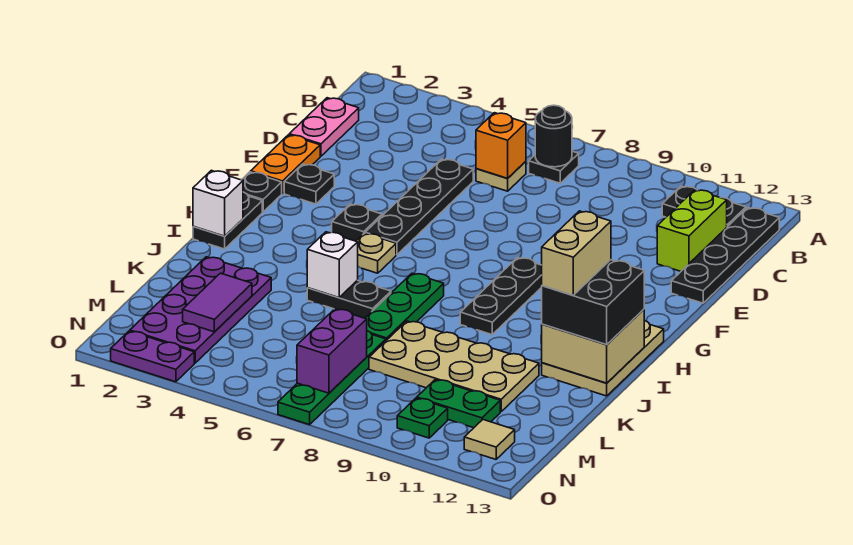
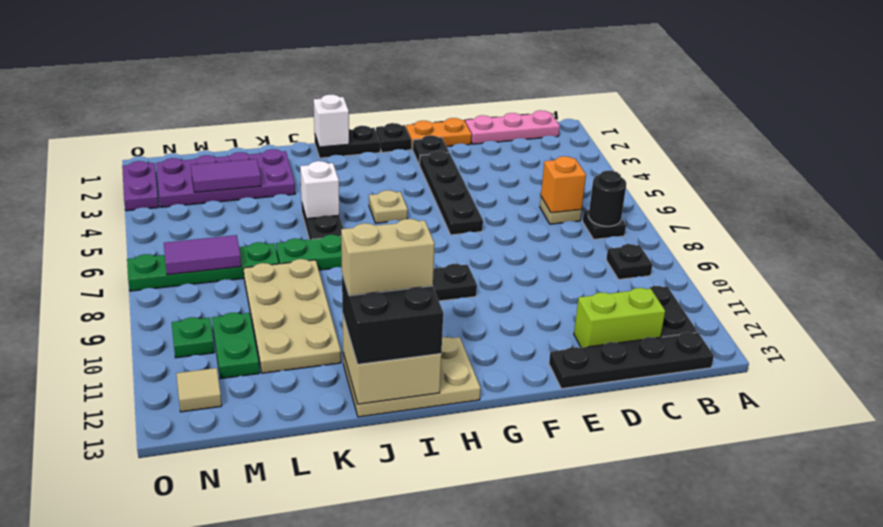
pink 1x2 plate [289,98,359,156] -> pink 1x3 plate [465,110,560,144]
black 1x4 plate [365,159,473,255] -> black 1x4 plate turned to [420,151,483,235]
black 1x1 plate [332,204,382,241] -> black 1x1 plate moved to [606,244,652,280]
purple 1x2 brick [297,309,367,393] -> purple 1x2 tile [164,235,241,275]

